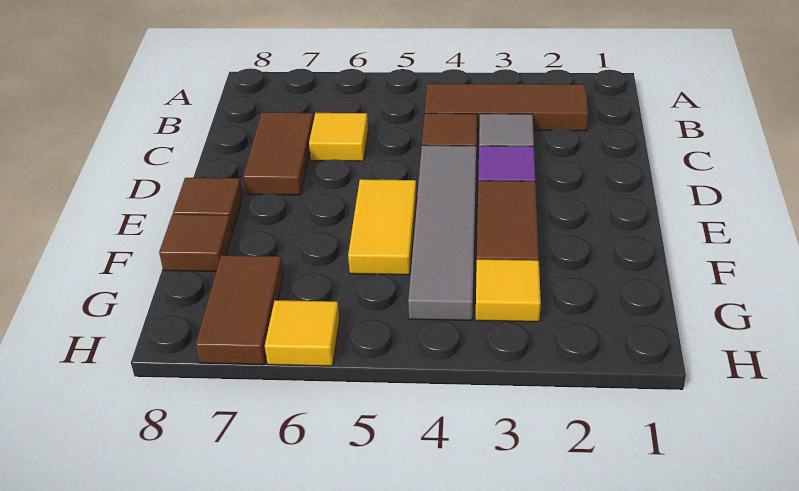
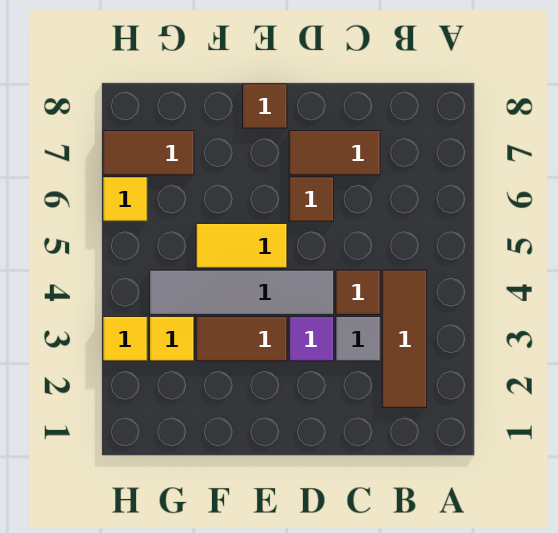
yellow 1x1 tile [309,113,368,161] -> yellow 1x1 tile moved to [103,317,147,361]
brown 1x1 tile [159,214,233,272] -> brown 1x1 tile moved to [289,177,334,221]

